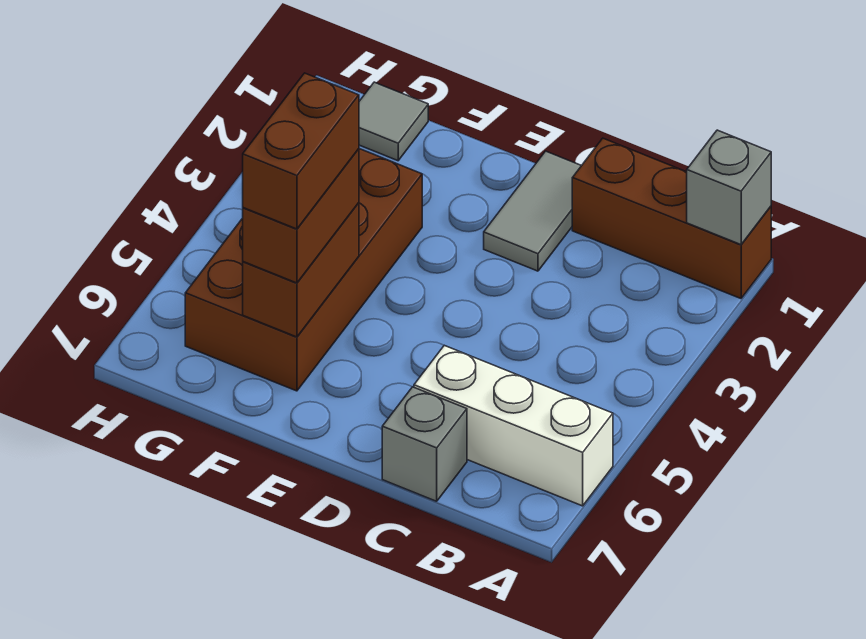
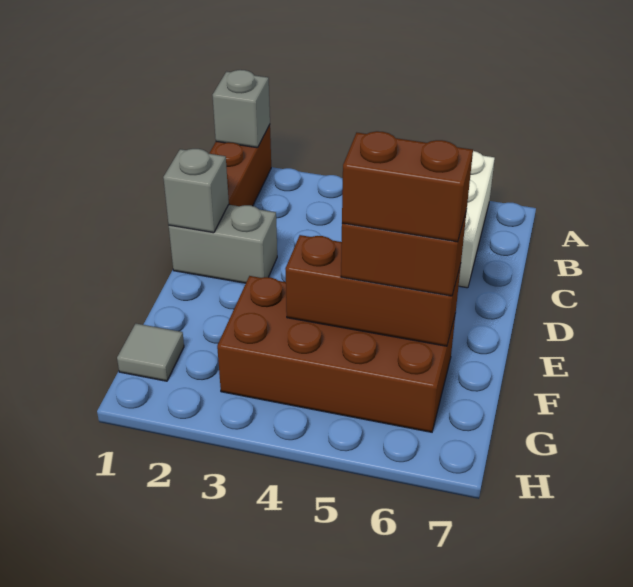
grey 1x1 brick [382,387,467,501] -> grey 1x1 brick moved to [163,149,229,233]
grey 1x2 tile [484,151,581,271] -> grey 1x2 brick [169,205,277,283]
brown 1x2 brick [243,203,359,337] -> brown 1x3 brick [285,235,461,346]

